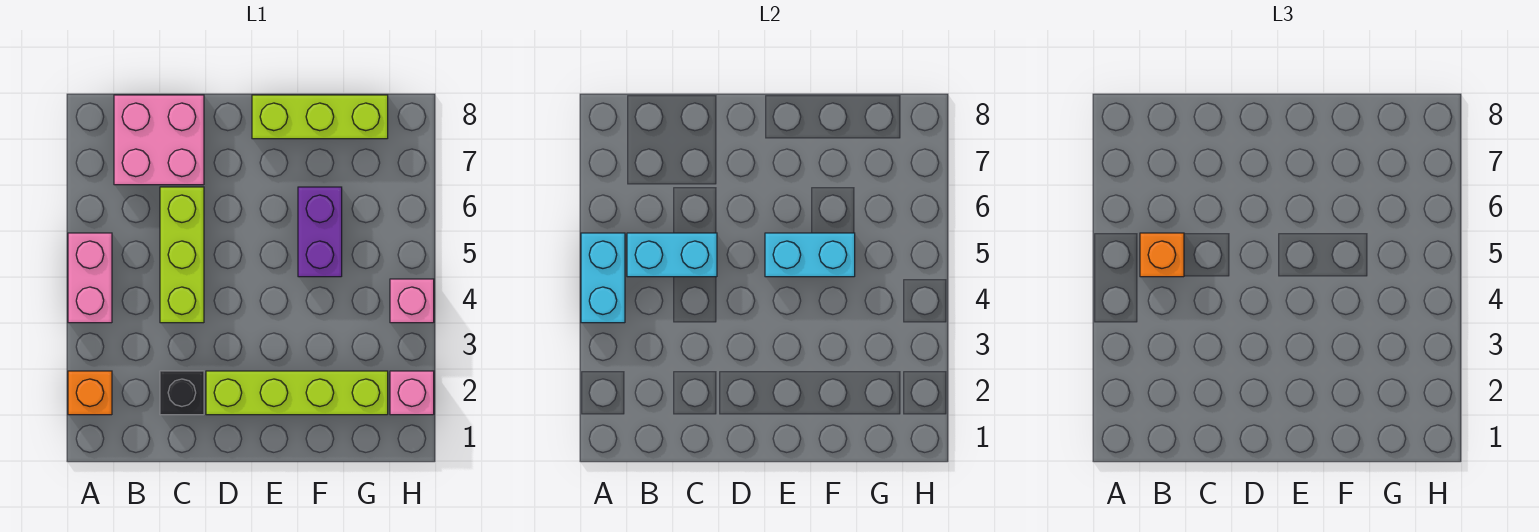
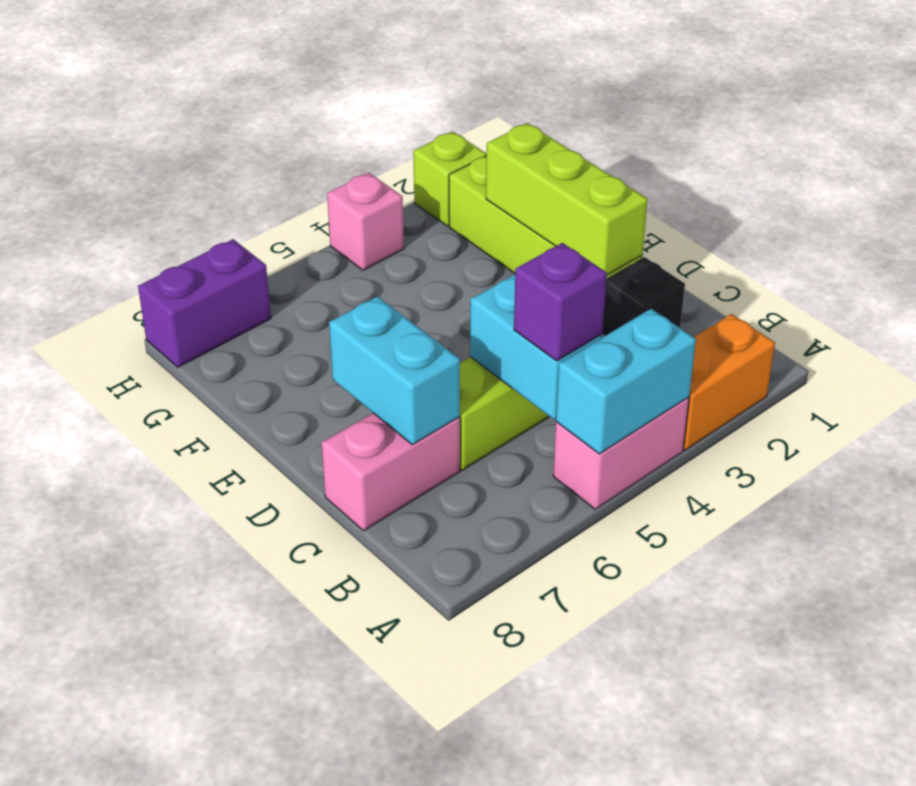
orange 1x1 brick [68,371,112,415] -> orange 1x2 brick [683,314,775,450]
orange 1x1 brick [1140,233,1184,277] -> purple 1x1 brick [514,243,607,361]
pink 2x2 brick [114,95,204,185] -> pink 1x2 brick [321,413,460,531]
cyan 1x2 brick [765,233,855,277] -> cyan 1x2 brick moved to [329,296,460,445]
lime 1x3 brick [252,95,388,139] -> lime 1x3 brick moved to [486,123,648,275]
purple 1x2 brick [298,187,342,277] -> purple 1x2 brick moved to [138,239,271,367]
pink 1x1 brick [390,371,434,415] -> lime 1x1 brick [413,131,486,226]

